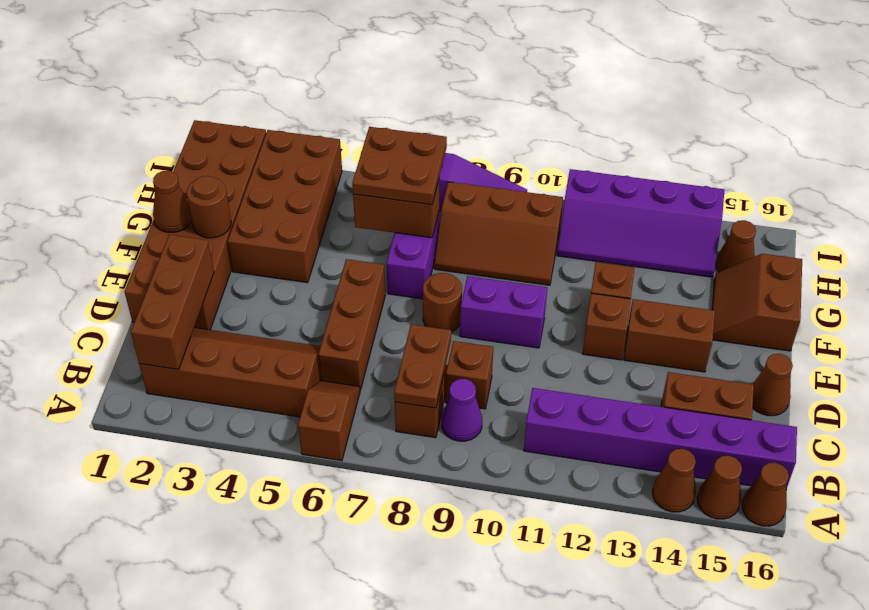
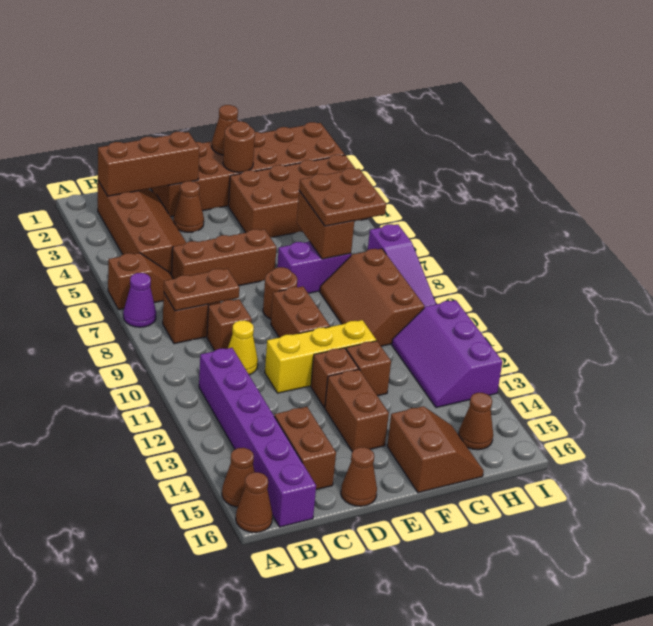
brown 1x1 cone [653,449,696,512] -> brown 1x1 cone moved to [173,181,204,232]
purple 1x1 cone [442,379,482,441] -> purple 1x1 cone moved to [123,273,156,327]
none -> yellow 1x1 cone [228,320,258,375]
none -> yellow 1x3 brick [265,320,376,393]
purple 1x2 brick [460,276,547,348] -> brown 1x2 brick [271,286,330,338]
brown 2x2 slope [712,254,802,351] -> brown 2x2 slope turned to [387,406,484,493]
purple 2x4 slope [557,169,724,277] -> purple 2x3 slope [392,300,503,408]

